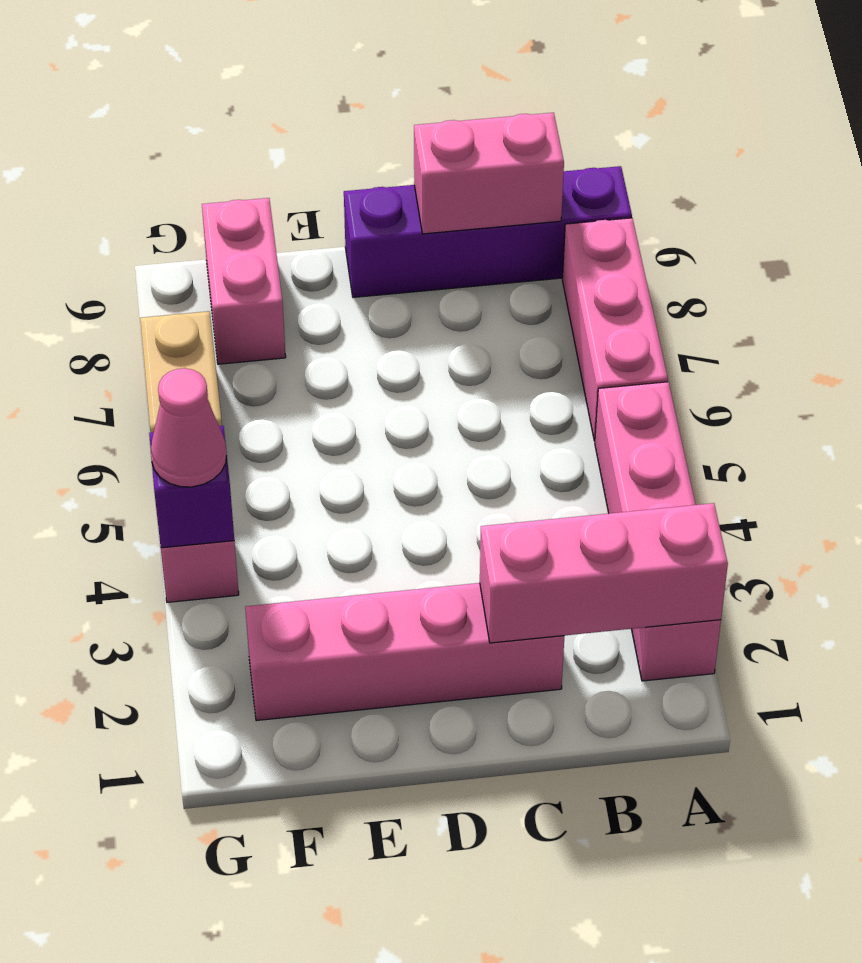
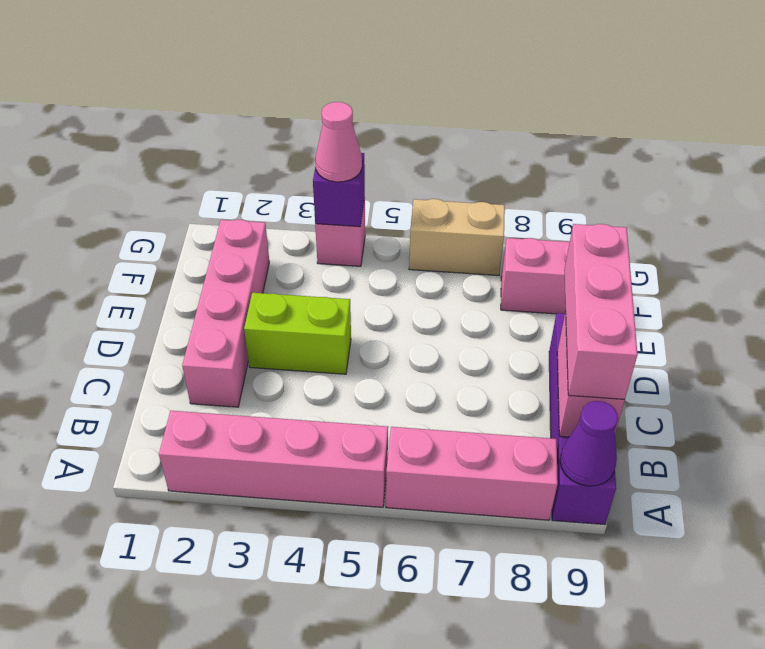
pink 1x3 brick [480,503,728,643] -> pink 1x3 brick moved to [564,224,638,399]
none -> purple 1x1 cone [560,401,618,486]
none -> lime 1x2 brick [244,293,351,374]

